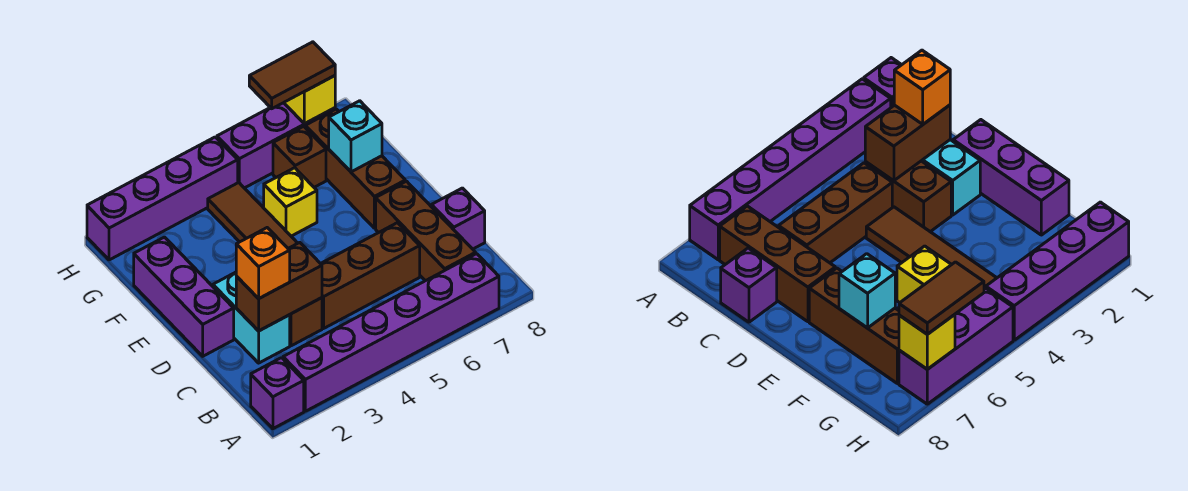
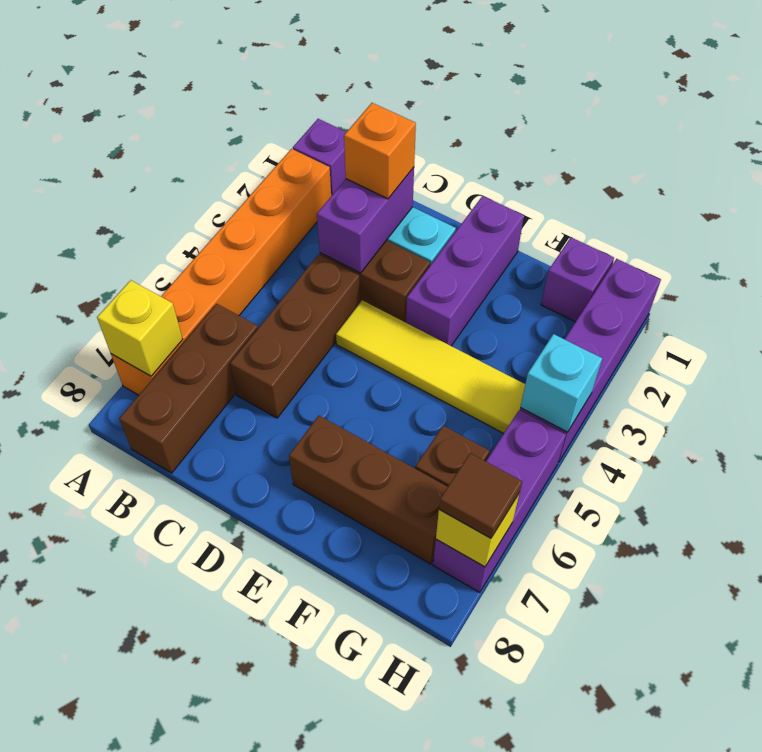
purple 1x6 brick [283,254,499,411] -> orange 1x6 brick [111,149,331,395]
brown 1x3 brick [376,181,476,281] -> brown 1x3 brick turned to [119,304,258,473]
brown 1x2 brick [236,242,322,331] -> purple 1x2 brick [317,167,414,273]
purple 1x1 brick [432,188,485,249] -> purple 1x1 brick moved to [541,237,614,322]
purple 1x3 brick [134,237,234,356] -> purple 1x3 brick turned to [406,196,524,346]
brown 1x4 tile [208,183,298,248] -> yellow 1x4 tile [336,300,525,433]
yellow 1x1 brick [264,168,317,236] -> yellow 1x1 brick moved to [97,280,183,376]
cyan 1x1 brick [329,101,382,172] -> cyan 1x1 brick moved to [520,334,602,432]
brown 1x2 tile [249,42,335,109] -> brown 1x1 tile [439,453,522,538]

